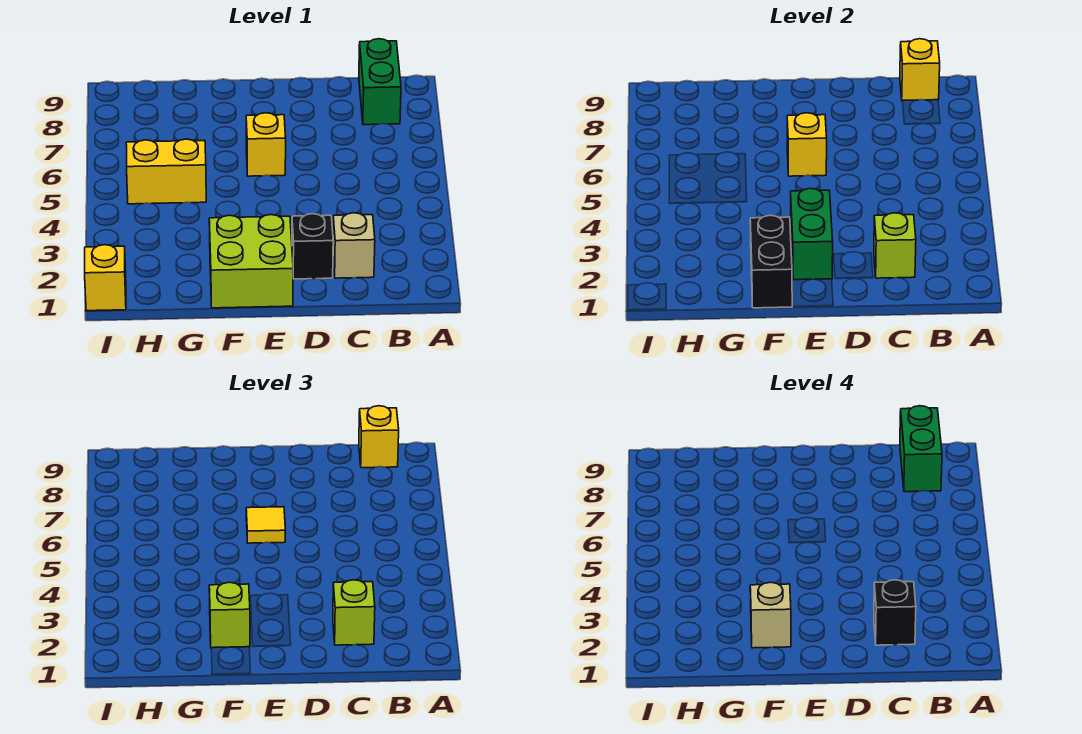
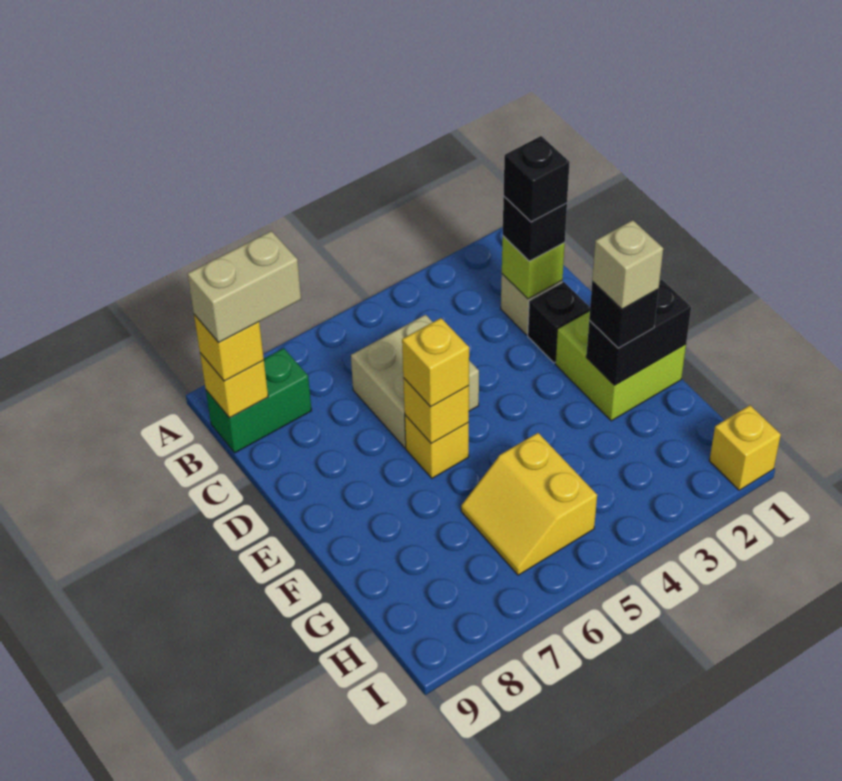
green 1x2 brick [900,406,942,492] -> tan 1x2 brick [188,231,301,343]
lime 1x1 brick [333,580,375,645] -> black 1x1 brick [503,197,567,261]
none -> tan 2x2 brick [351,315,479,448]
green 1x2 brick [791,188,833,280] -> none
yellow 1x1 tile [246,507,285,543] -> yellow 1x1 brick [402,318,469,407]
lime 1x1 brick [209,582,250,648] -> black 1x1 brick [589,282,659,348]

